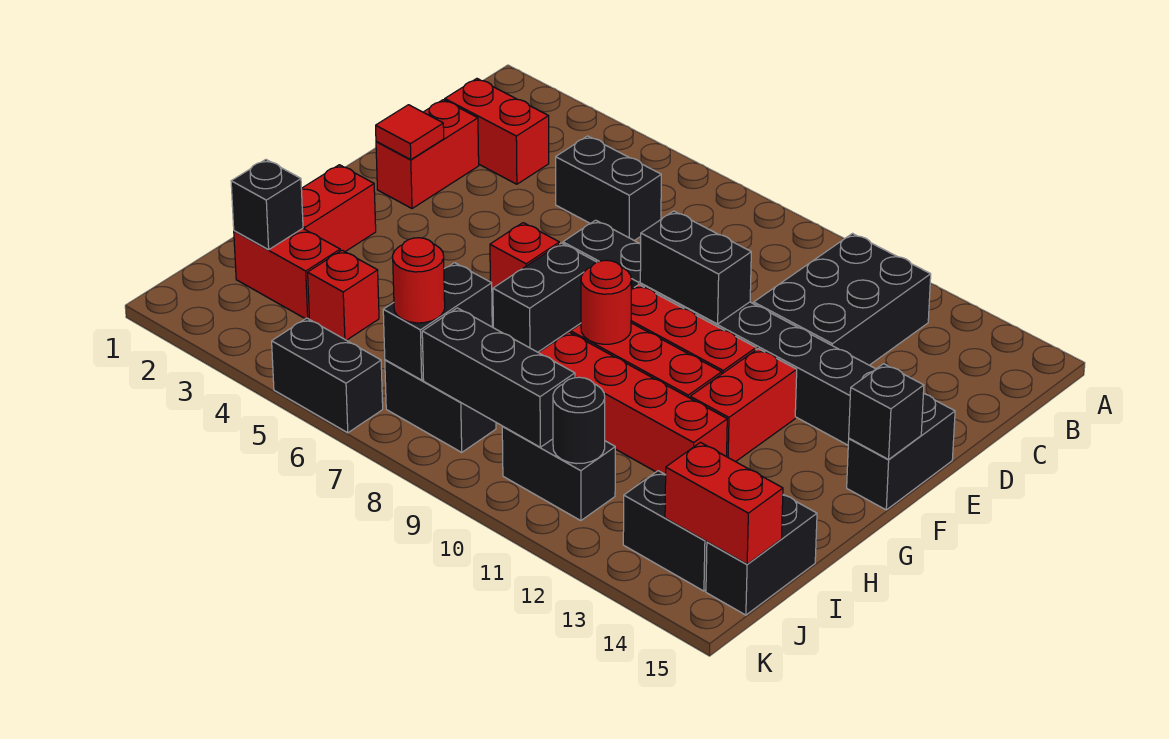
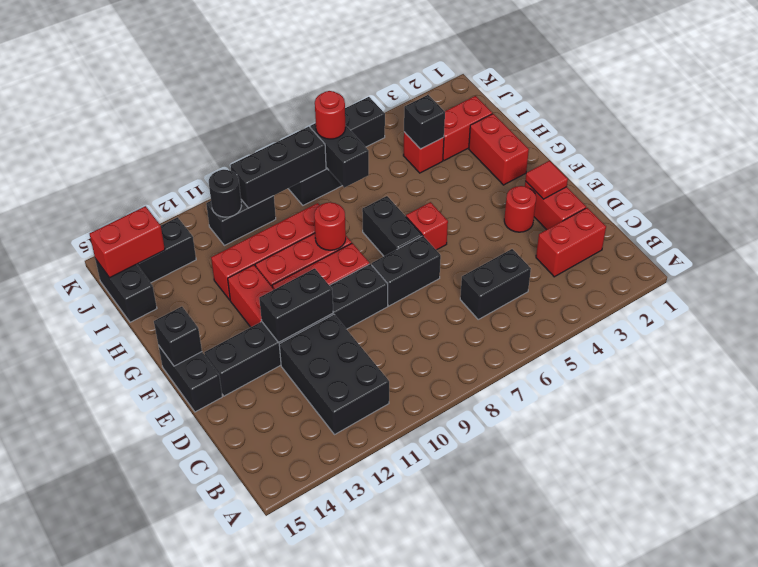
none -> red 1x1 round brick [504,186,536,232]
black 1x2 brick [640,211,751,324] -> black 1x2 brick moved to [259,268,333,343]
black 1x1 brick [231,160,303,250] -> black 1x1 brick moved to [404,95,445,149]

